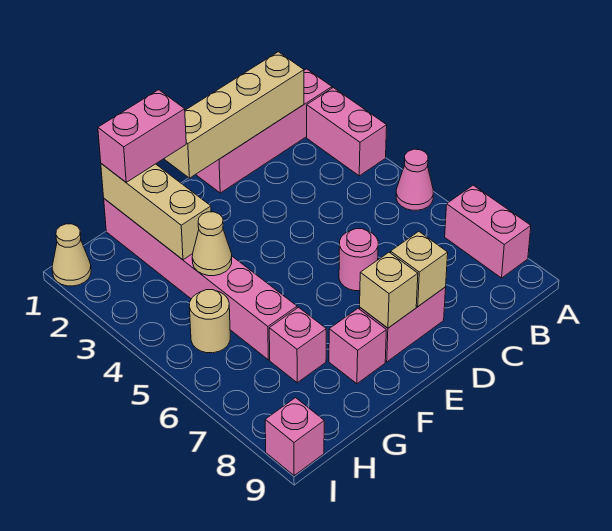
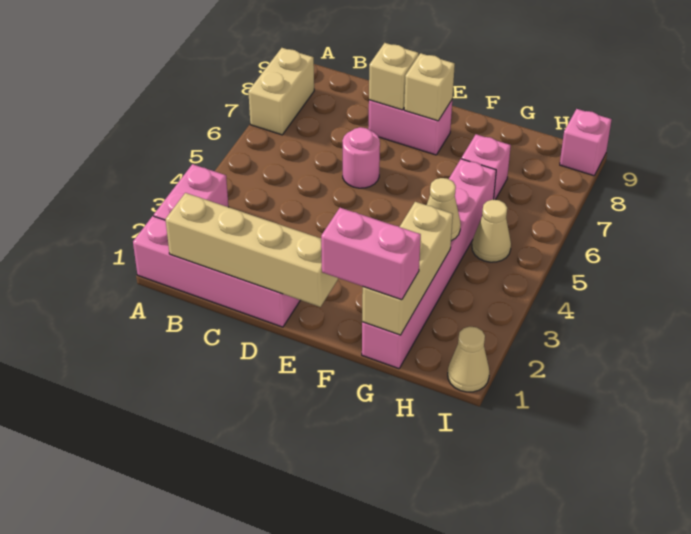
pink 1x1 cone [396,149,433,210] -> none
pink 1x2 brick [445,185,531,278] -> tan 1x2 brick [248,48,314,135]
pink 1x1 brick [329,308,386,384] -> none
tan 1x1 round brick [189,290,230,353] -> tan 1x1 cone [472,200,511,262]

